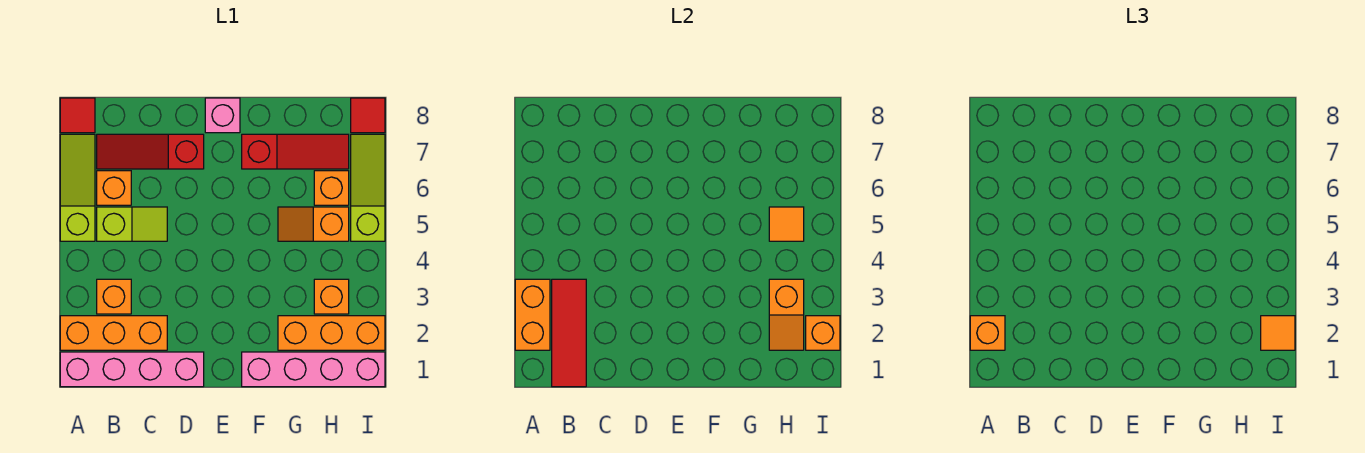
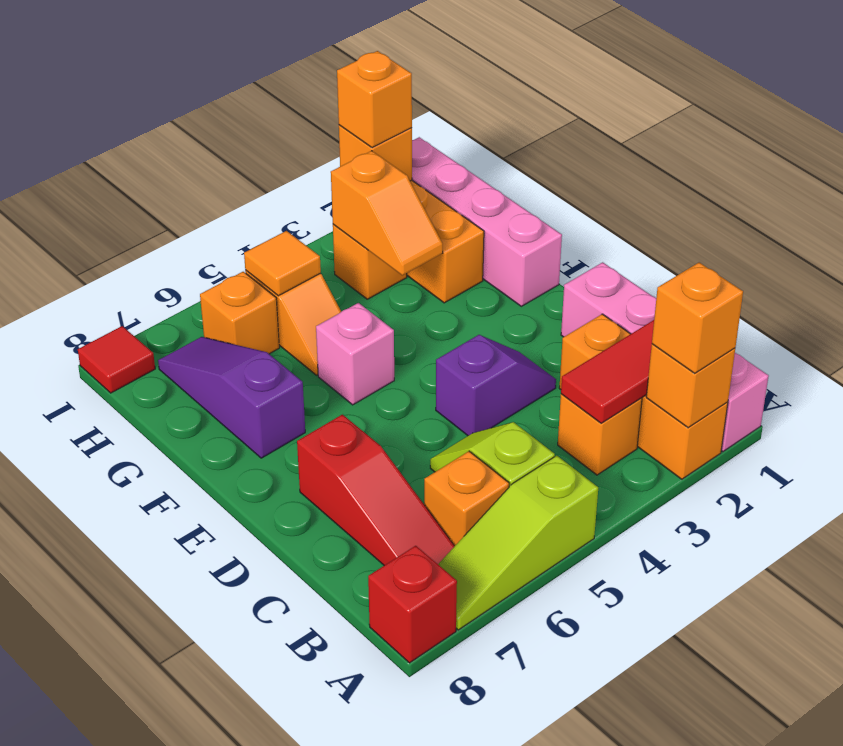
orange 1x2 brick [515,279,550,350] -> orange 1x1 brick [646,344,735,428]
red 1x1 tile [60,98,95,133] -> red 1x1 brick [368,546,457,663]
none -> purple 1x2 slope [436,335,556,436]
pink 1x1 brick [205,98,240,133] -> pink 1x1 brick moved to [316,303,394,405]
red 1x3 slope [242,134,349,169] -> purple 1x3 slope [158,337,305,458]
orange 1x2 slope [769,279,804,350] -> orange 1x2 slope turned to [331,151,443,275]
orange 1x1 tile [1261,316,1295,350] -> orange 1x1 brick [337,51,412,148]
lime 1x3 slope [351,134,385,241] -> none

